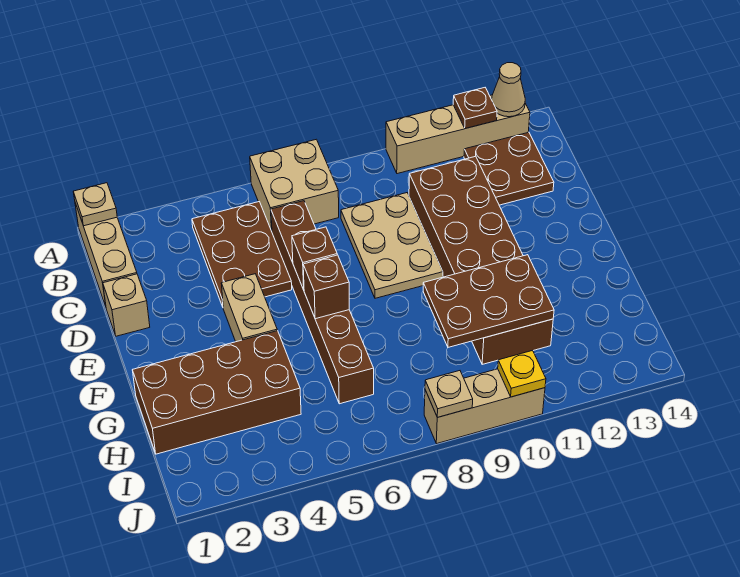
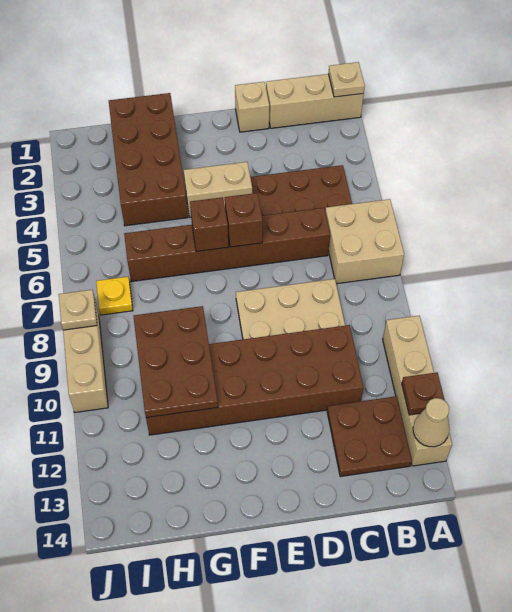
yellow 1x1 plate [498,350,546,397] -> yellow 1x1 plate moved to [96,277,133,315]

